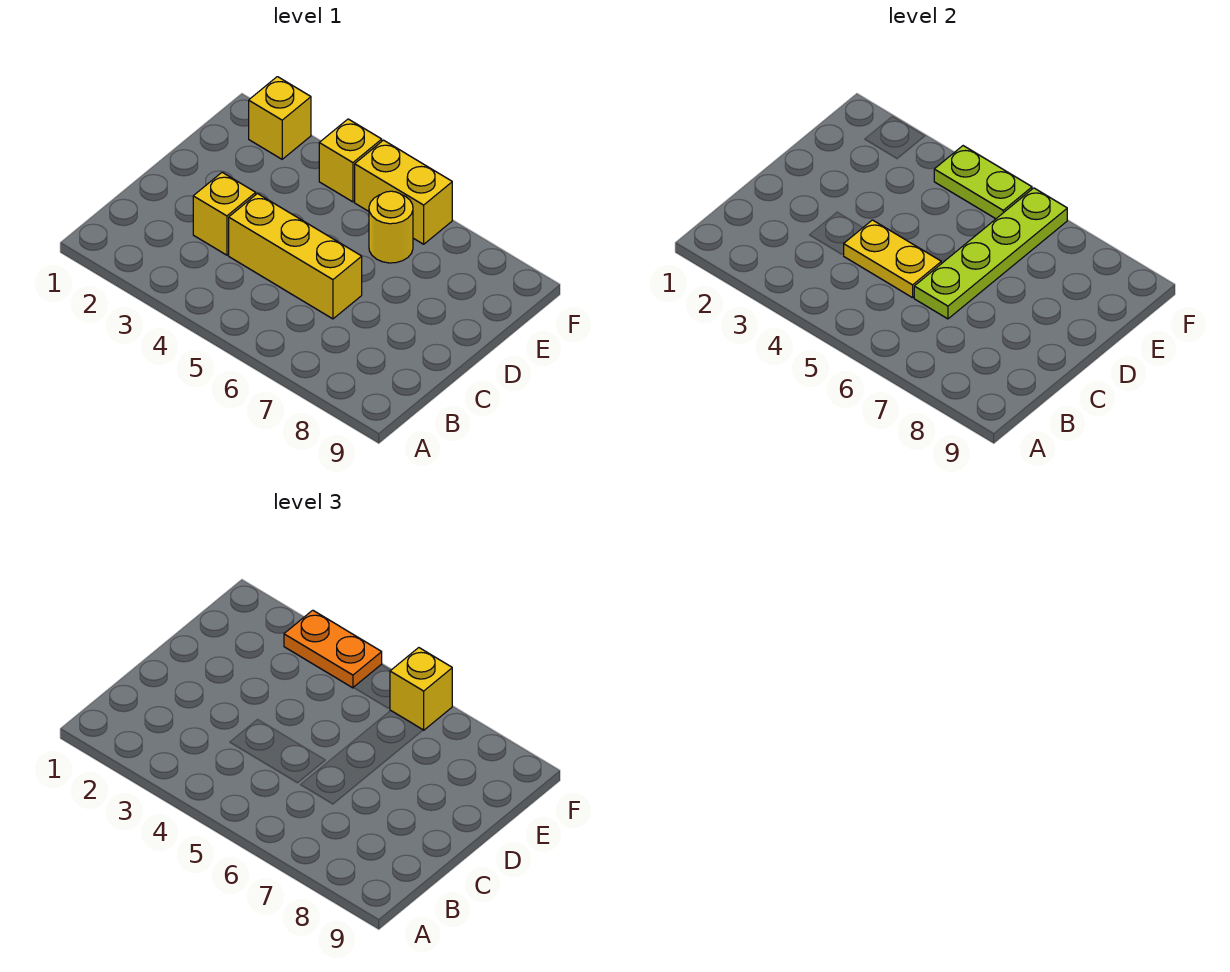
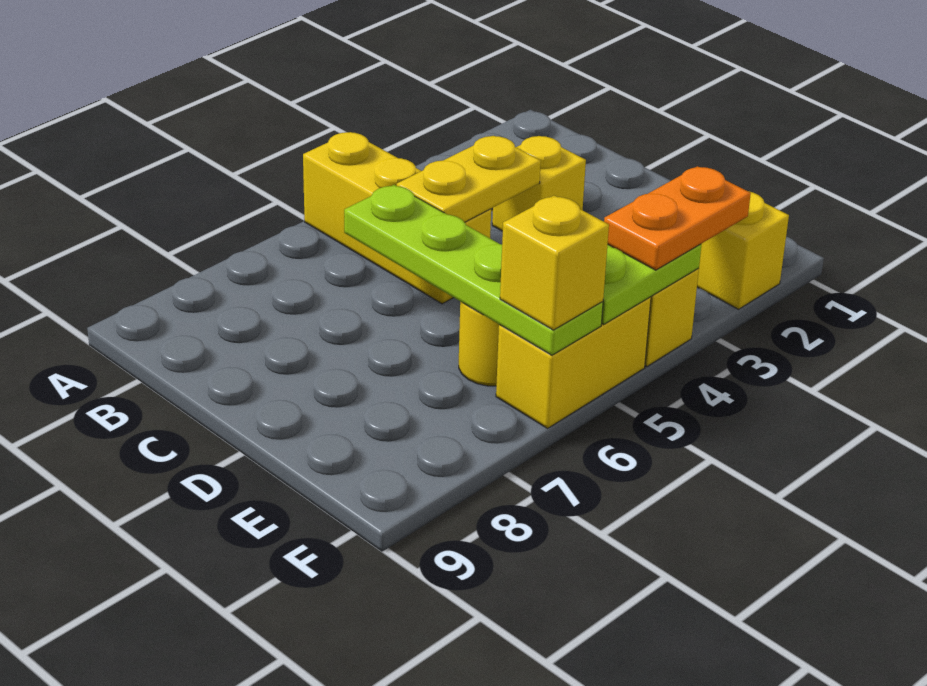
yellow 1x3 brick [229,194,362,319] -> yellow 1x3 brick turned to [303,132,491,304]

